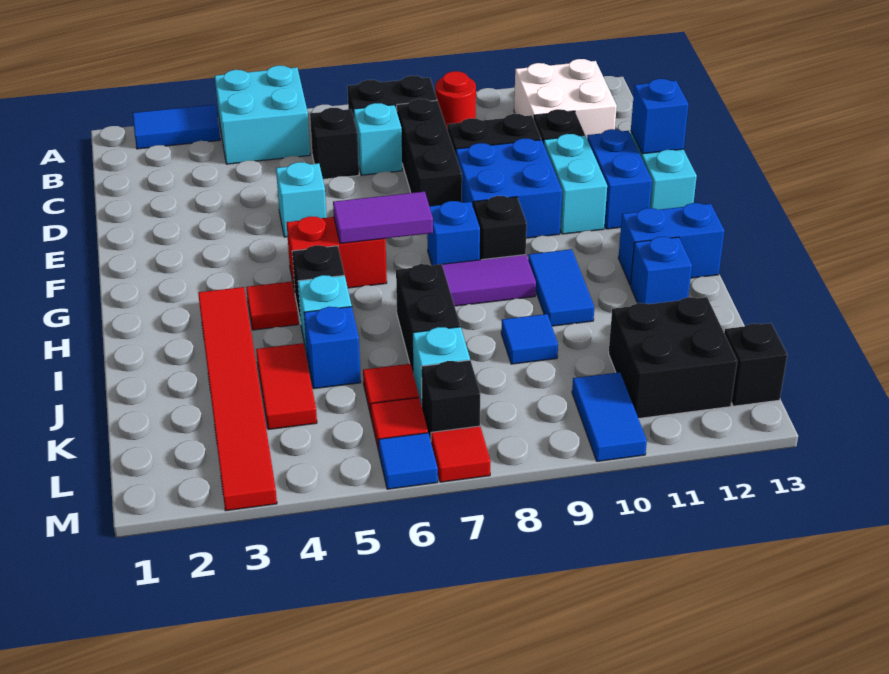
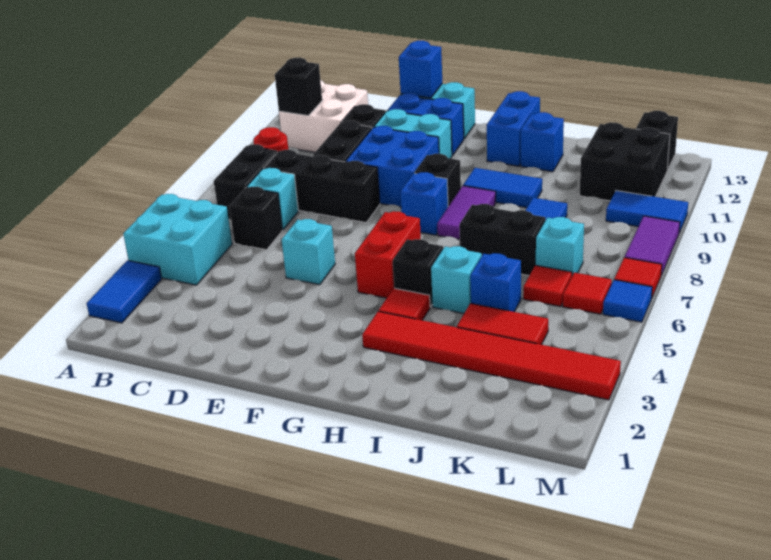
purple 1x2 tile [333,192,433,244] -> purple 1x2 tile moved to [625,216,680,275]
black 1x1 brick [421,360,480,440] -> black 1x1 brick moved to [275,58,322,116]

